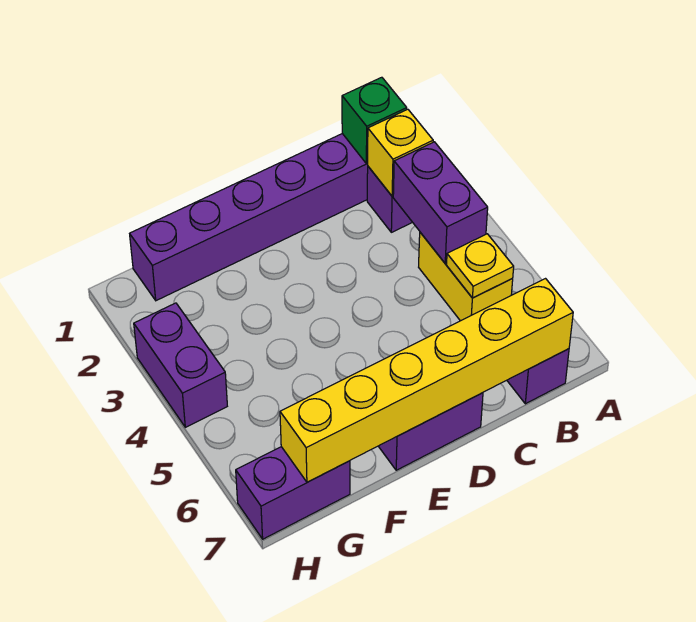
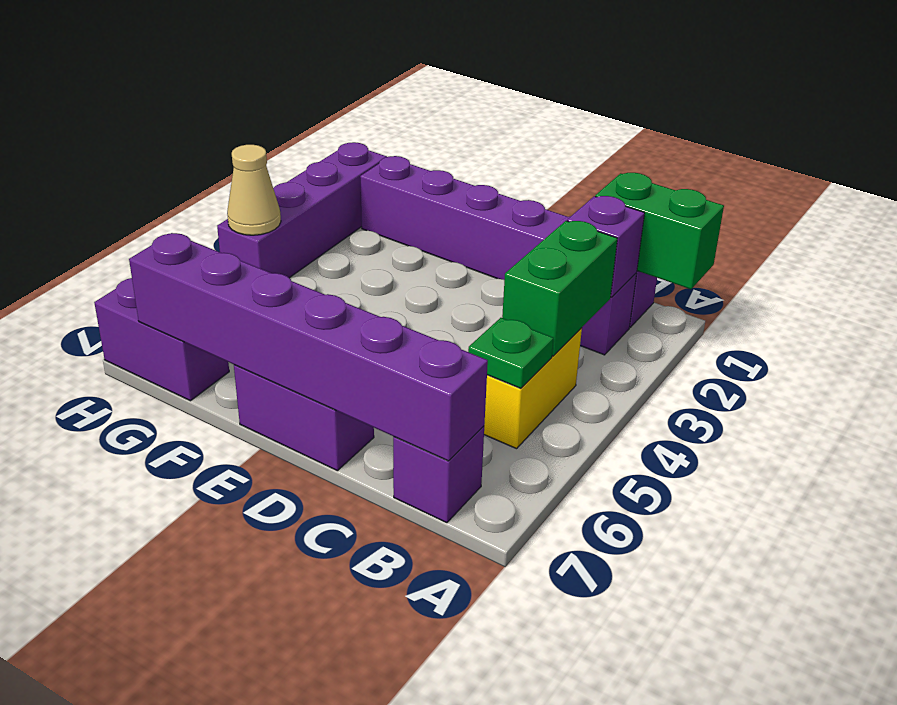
green 1x1 brick [342,77,407,164] -> green 1x2 brick [595,173,724,289]
yellow 1x1 brick [367,109,433,196] -> purple 1x1 brick [567,196,645,297]
purple 1x2 brick [393,142,488,263] -> green 1x2 brick [502,221,617,356]
yellow 1x1 plate [447,234,514,298] -> green 1x1 plate [468,318,553,389]
yellow 1x6 brick [280,279,573,482] -> purple 1x6 brick [129,233,488,461]
purple 1x2 brick [134,303,227,427] -> purple 1x4 brick [217,142,387,278]
none -> tan 1x1 cone [227,145,281,235]

